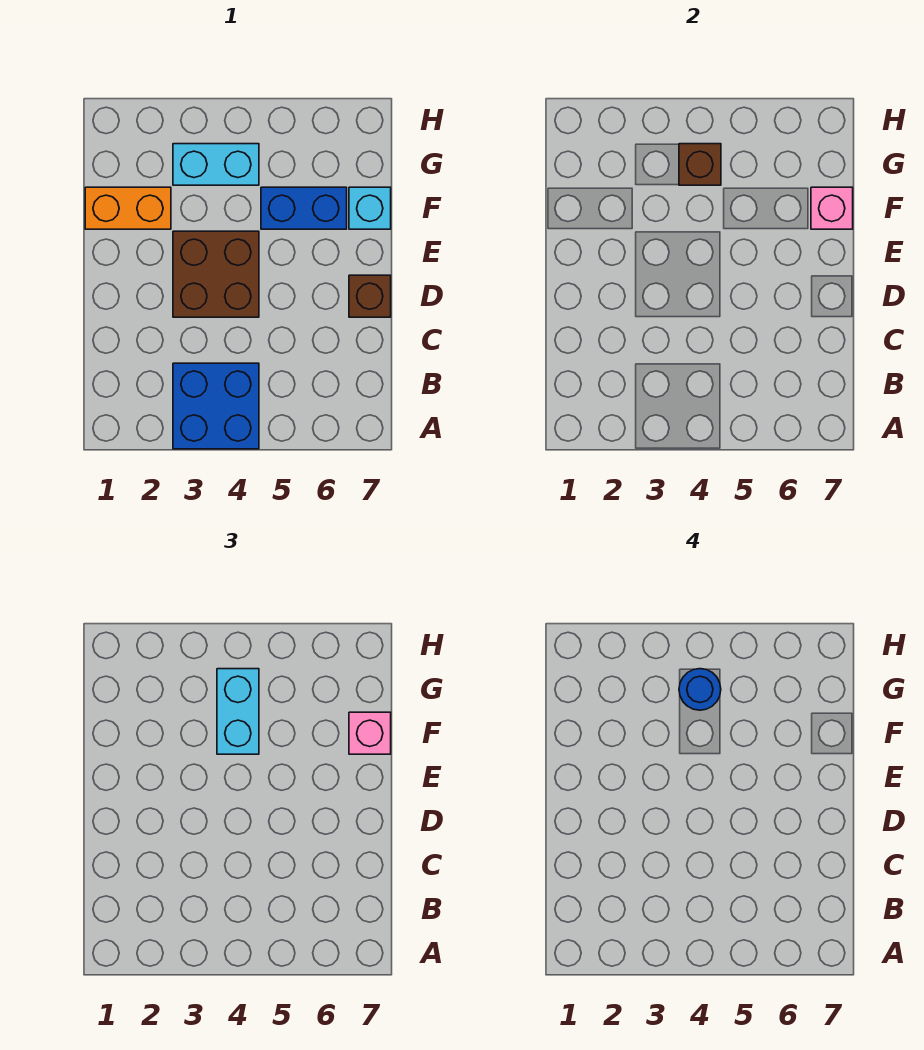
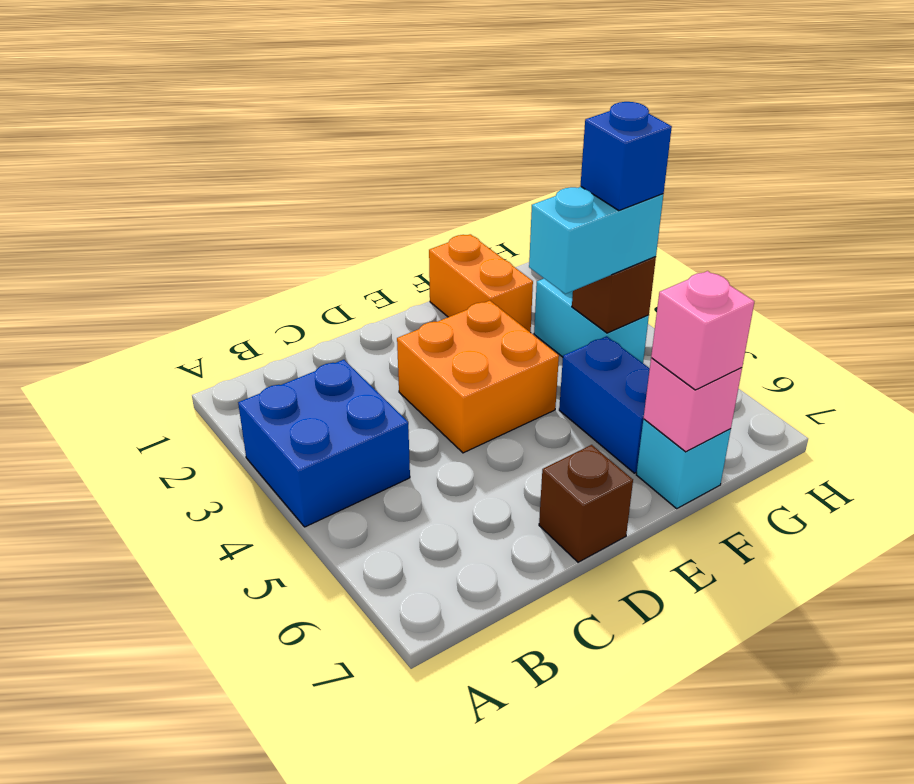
brown 2x2 brick [173,231,259,317] -> orange 2x2 brick [397,301,559,453]
blue 1x1 round brick [679,669,721,710] -> blue 1x1 brick [580,102,672,211]

